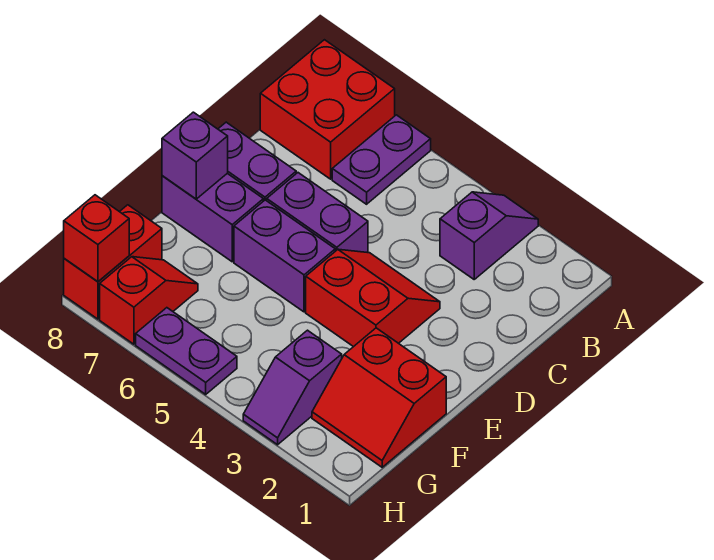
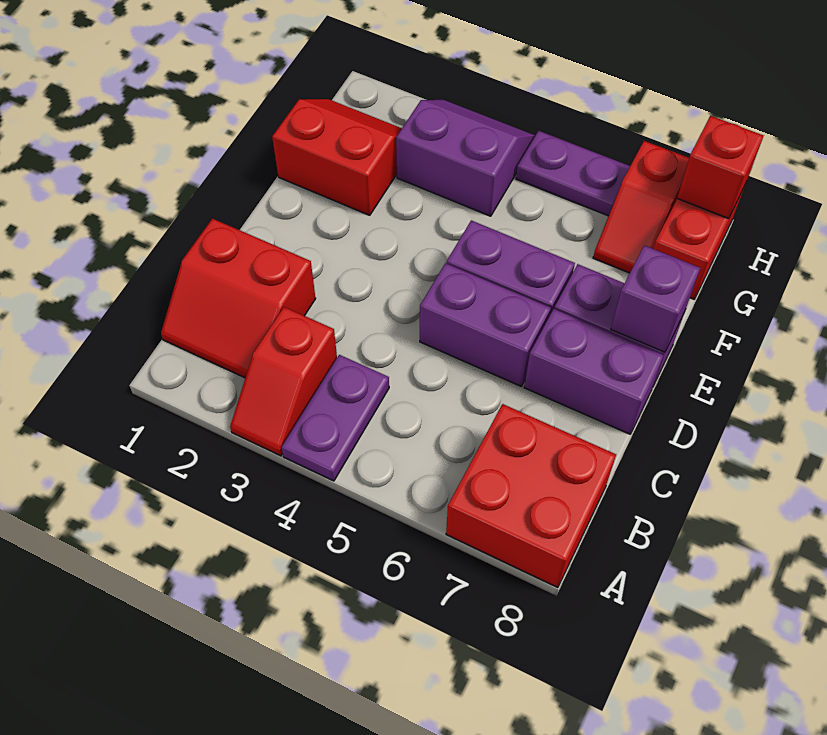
purple 1x2 slope [440,192,538,279] -> red 1x2 slope [230,307,337,456]
purple 1x2 plate [332,115,431,204] -> purple 1x2 plate moved to [282,355,389,481]
red 2x2 slope [306,249,440,347] -> red 2x2 slope moved to [161,219,316,378]
purple 1x2 slope [243,330,342,445] -> purple 2x2 slope [396,100,535,216]

